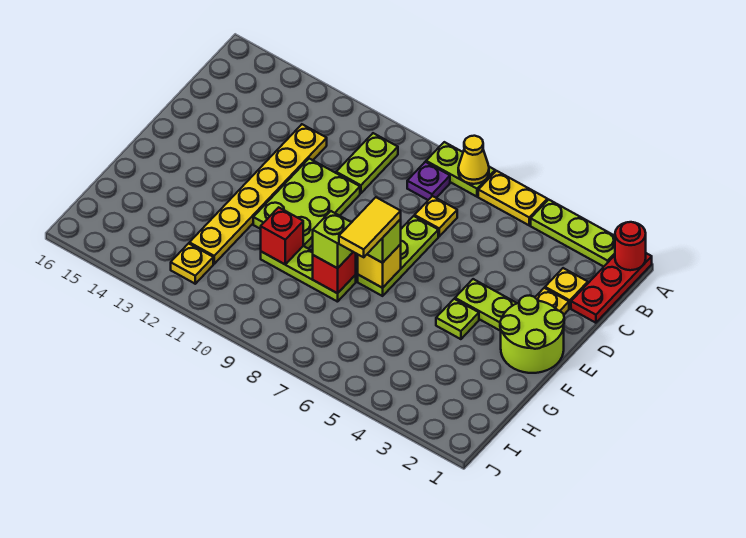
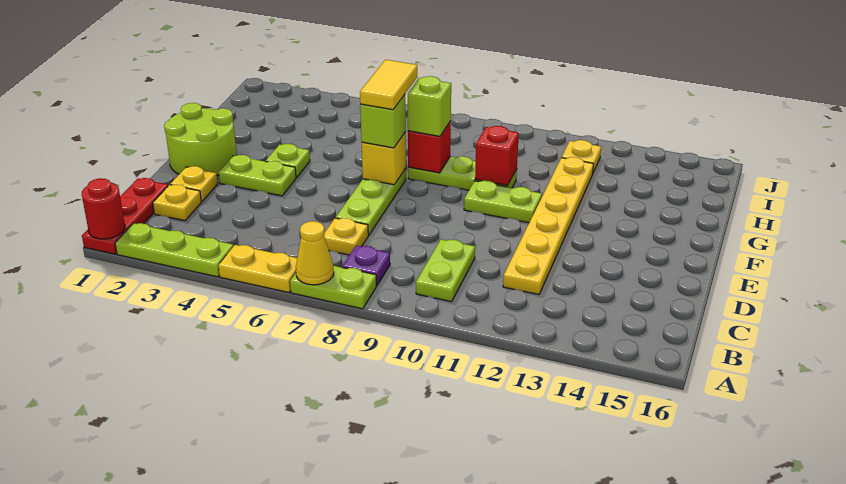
lime 2x3 plate [253,159,360,249] -> lime 1x2 plate [464,180,542,223]

